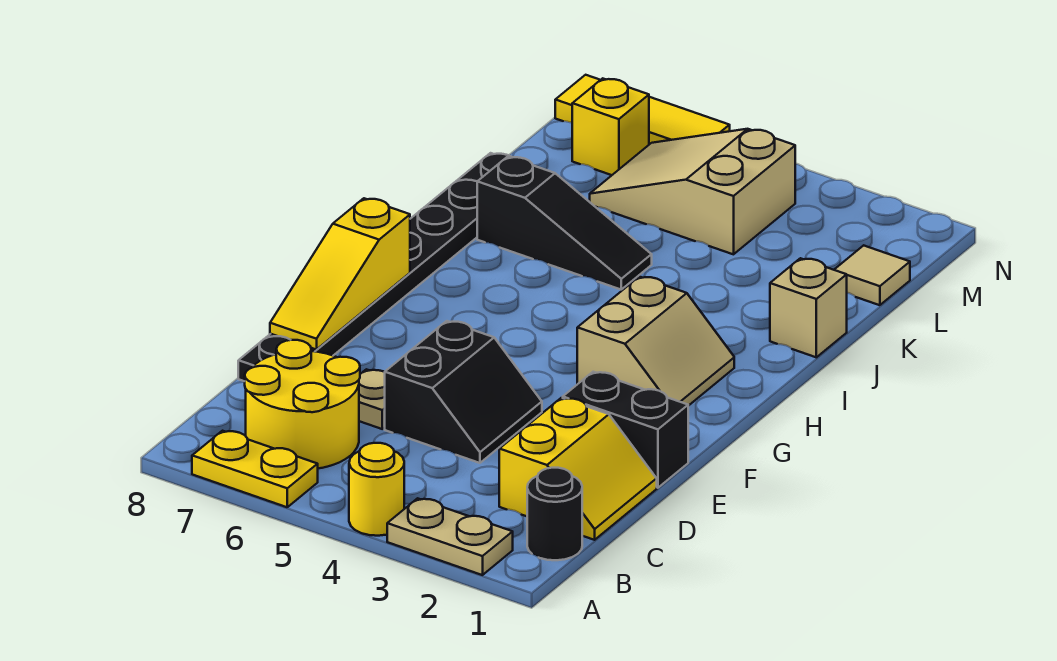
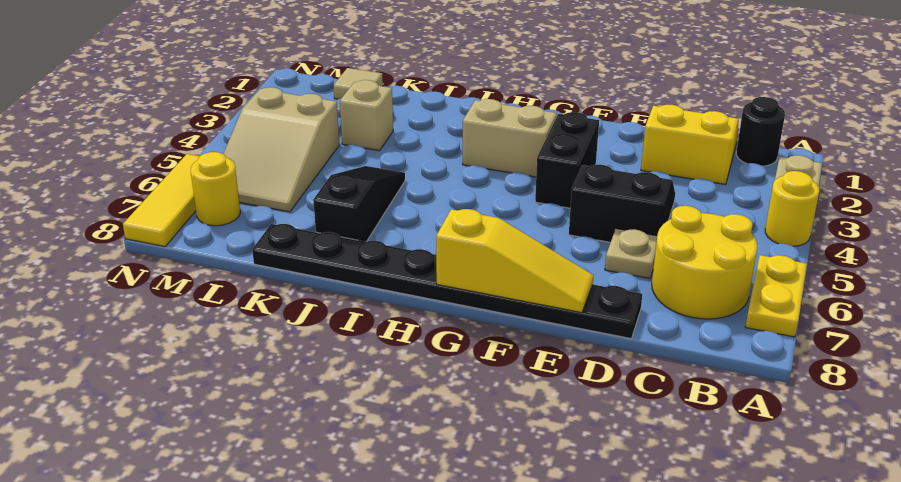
black 1x2 brick [563,372,688,488] -> black 1x2 brick moved to [535,112,599,208]
tan 1x1 brick [770,258,847,357] -> tan 1x1 brick moved to [340,80,393,151]
yellow 1x1 brick [572,78,649,175] -> yellow 1x1 round brick [191,152,240,226]

